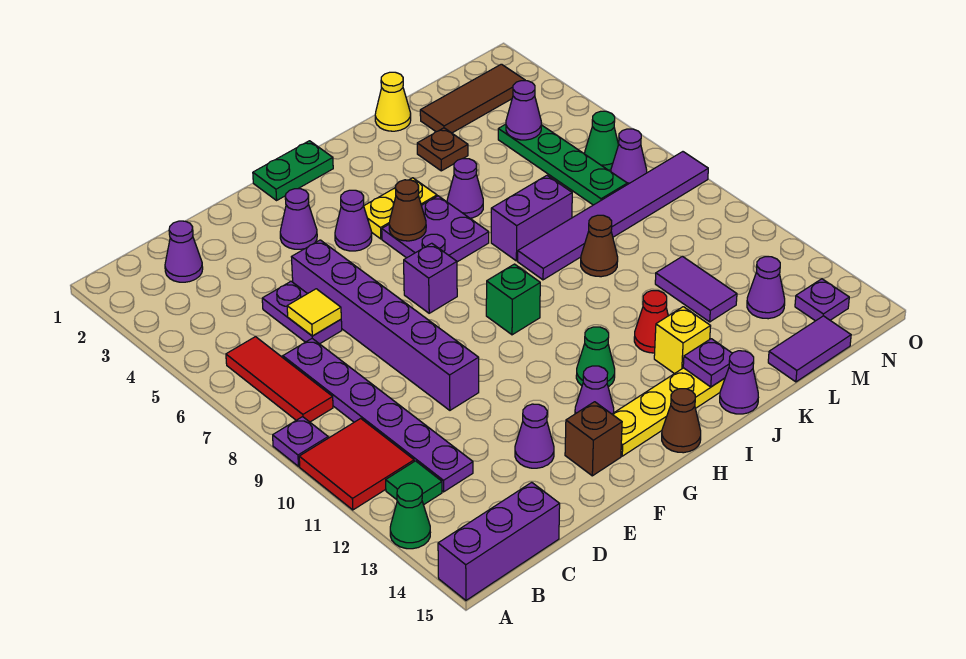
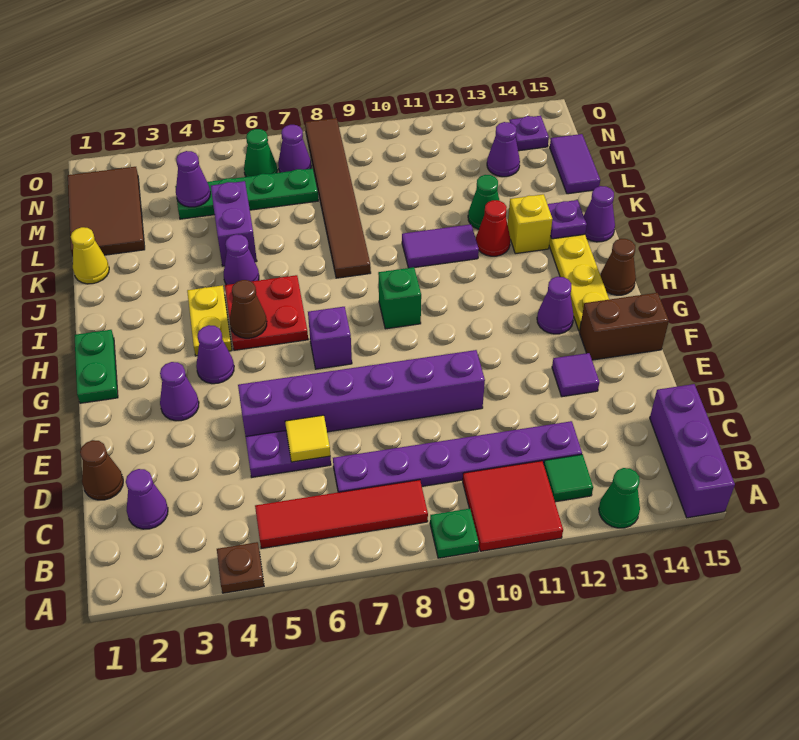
purple 1x1 plate [273,417,328,466] -> green 1x1 plate [430,509,479,558]
red 1x3 tile [226,337,333,422] -> red 1x4 tile [255,480,428,549]
purple 1x1 cone [515,404,554,468] -> purple 1x1 tile [552,353,599,397]
brown 1x1 brick [565,402,622,476] -> brown 1x2 brick [579,293,669,360]
purple 2x2 plate [382,196,489,262] -> red 2x2 plate [225,275,308,350]
green 1x1 cone [576,327,615,387] -> green 1x1 cone moved to [468,175,499,229]
purple 1x2 brick [491,176,572,261] -> purple 1x2 brick moved to [211,181,257,266]
purple 1x6 tile [518,152,708,280] -> brown 1x6 tile [305,118,371,278]
brown 1x1 plate [417,128,468,171] -> brown 1x1 plate moved to [217,542,264,593]
brown 1x1 cone [581,215,618,277] -> brown 1x1 cone moved to [80,440,123,500]
brown 1x3 tile [420,64,525,133] -> brown 2x3 tile [68,167,145,256]
purple 1x2 tile [655,256,737,322] -> purple 1x2 tile moved to [402,224,479,268]

